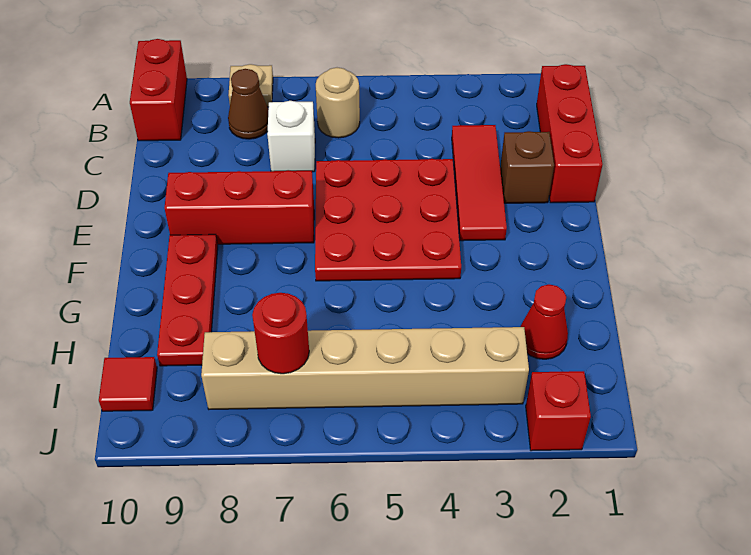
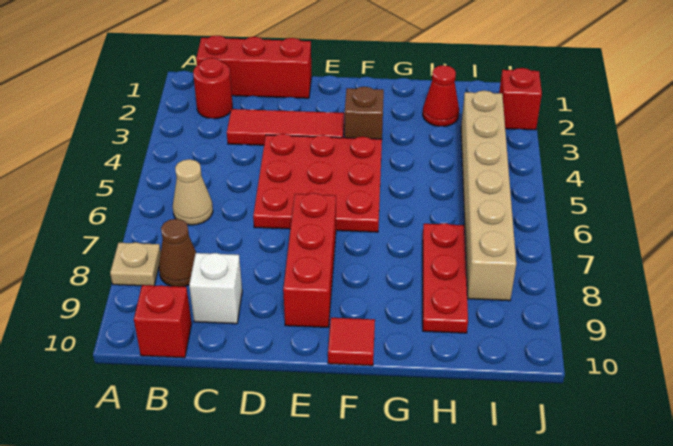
red 1x2 brick [130,39,187,141] -> red 1x1 brick [134,285,192,358]
tan 1x1 round brick [316,68,360,138] -> tan 1x1 cone [173,159,213,225]
white 1x1 brick [267,101,315,172] -> white 1x1 brick moved to [189,253,242,324]
brown 1x1 brick [500,131,554,203] -> brown 1x1 brick moved to [344,87,384,139]
red 1x3 plate [157,234,218,366] -> red 1x3 plate turned to [423,223,468,333]
red 1x1 round brick [252,293,309,374] -> red 1x1 round brick moved to [193,58,233,119]
red 1x1 tile [99,357,157,411] -> red 1x1 tile moved to [328,318,375,366]

